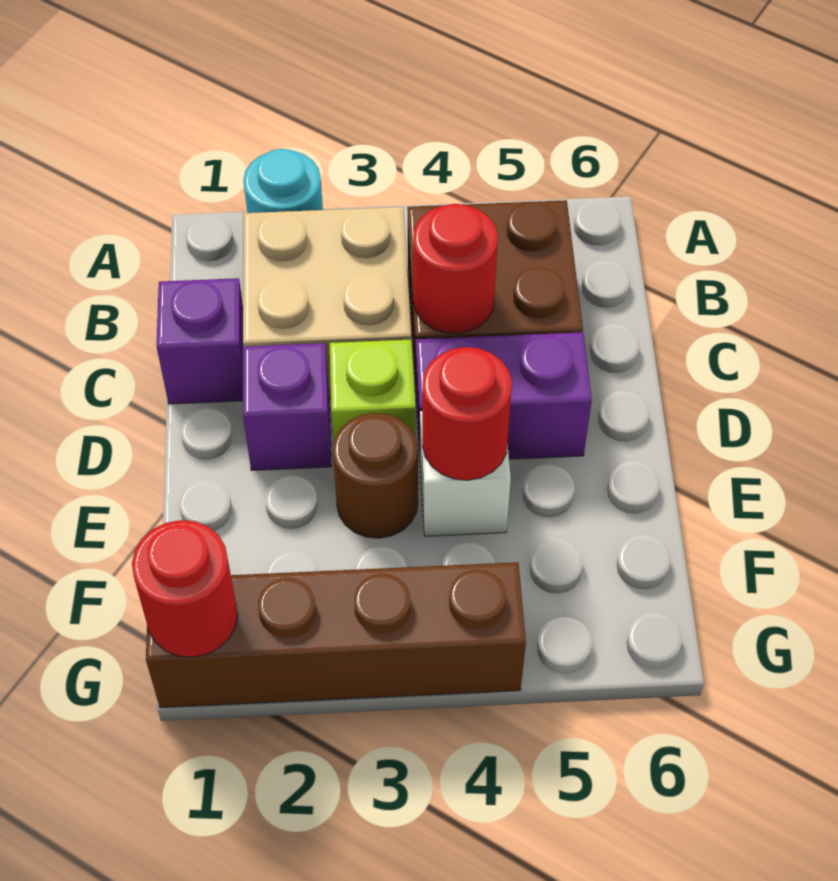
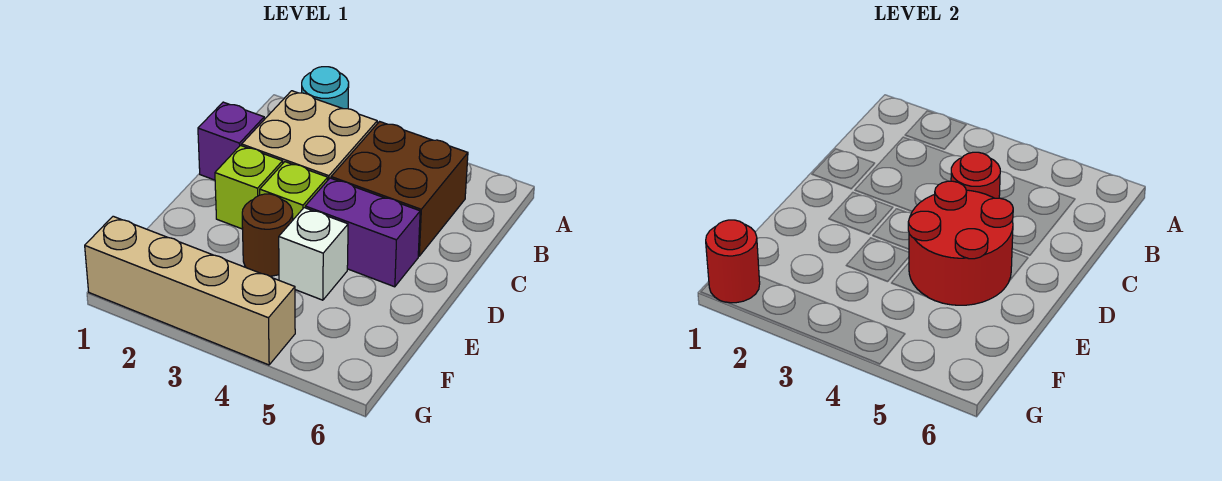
purple 1x1 brick [243,343,332,470] -> lime 1x1 brick [215,146,283,229]
red 1x1 round brick [422,347,512,480] -> red 2x2 round brick [908,181,1013,305]
brown 1x4 brick [146,562,526,708] -> tan 1x4 brick [85,216,295,365]

